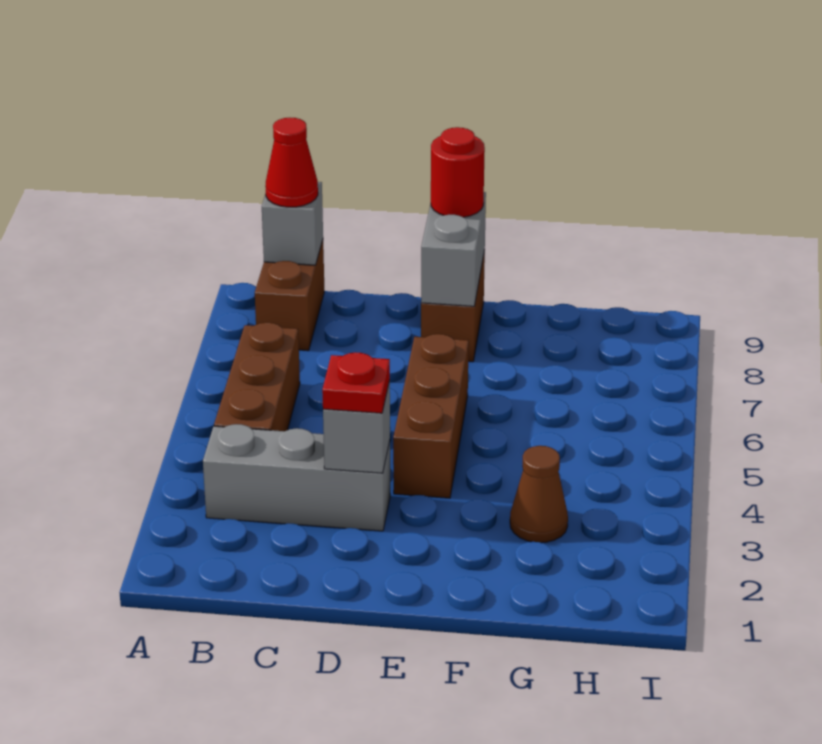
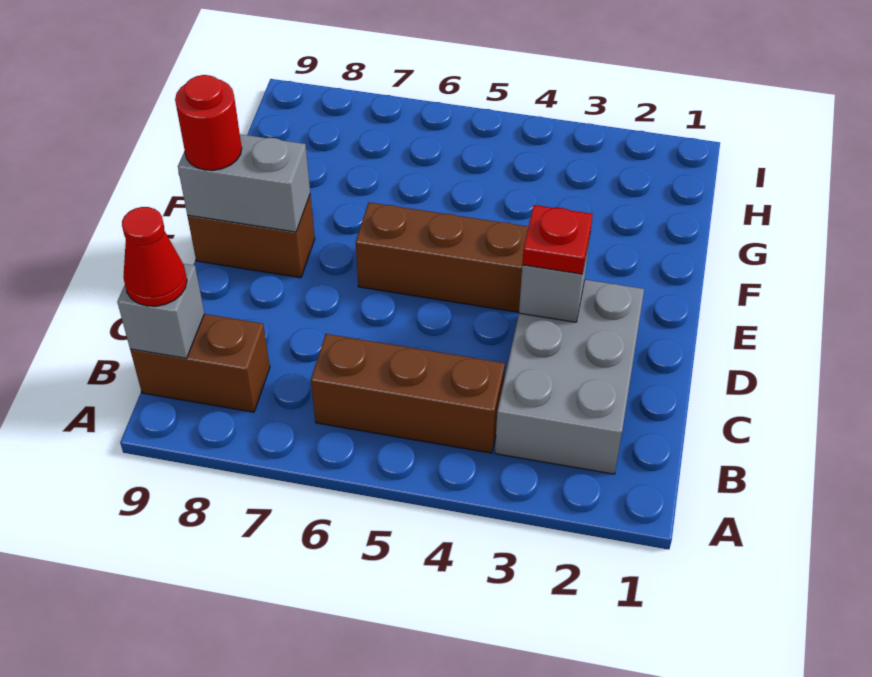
grey 1x3 brick [203,424,390,531] -> grey 2x3 brick [495,280,644,474]
brown 1x1 cone [510,446,568,543] -> none

